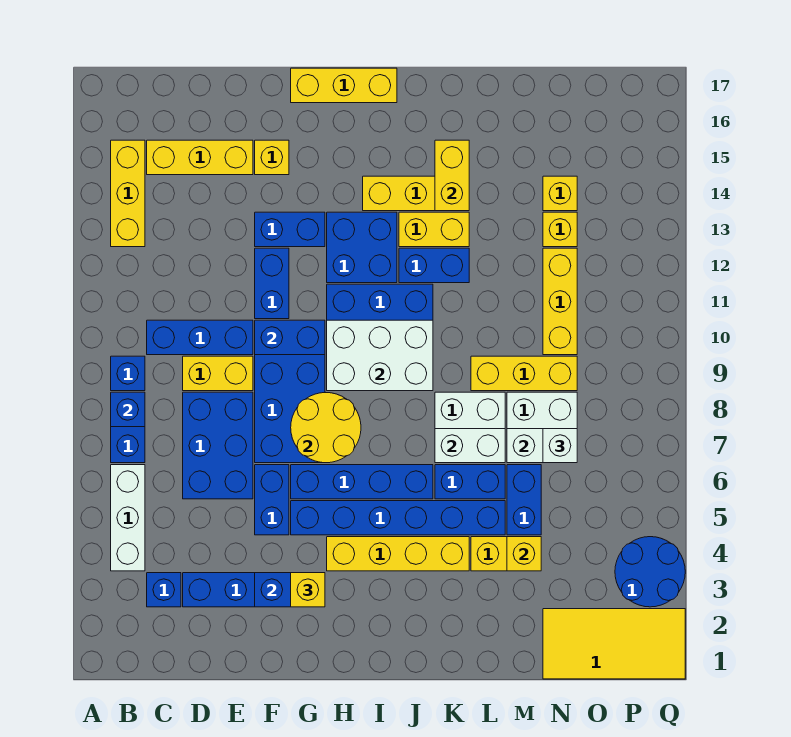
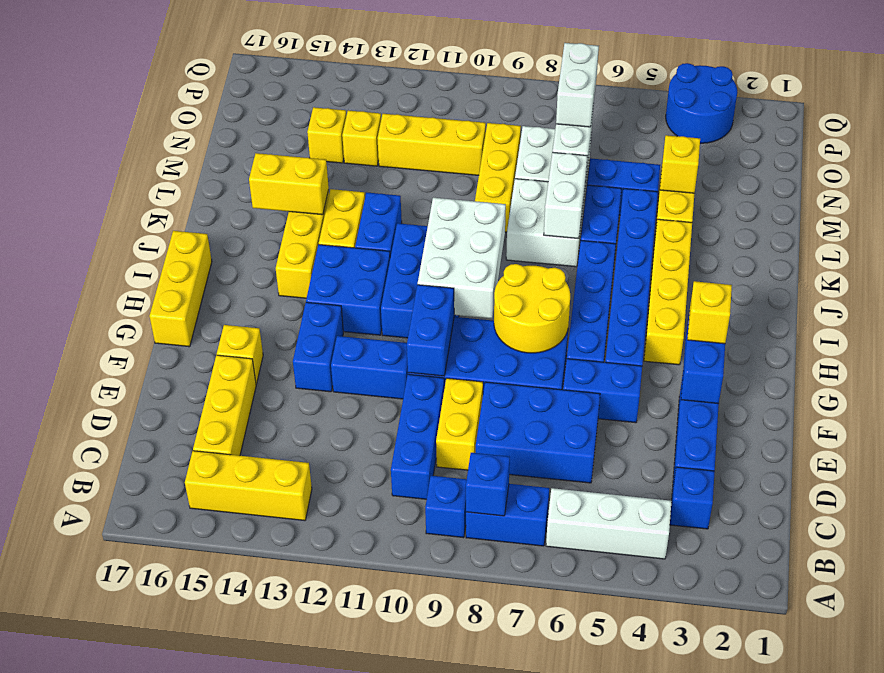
yellow 2x4 tile [543,609,685,679] -> none
white 1x1 brick [543,429,577,463] -> white 1x2 brick [556,43,599,127]

